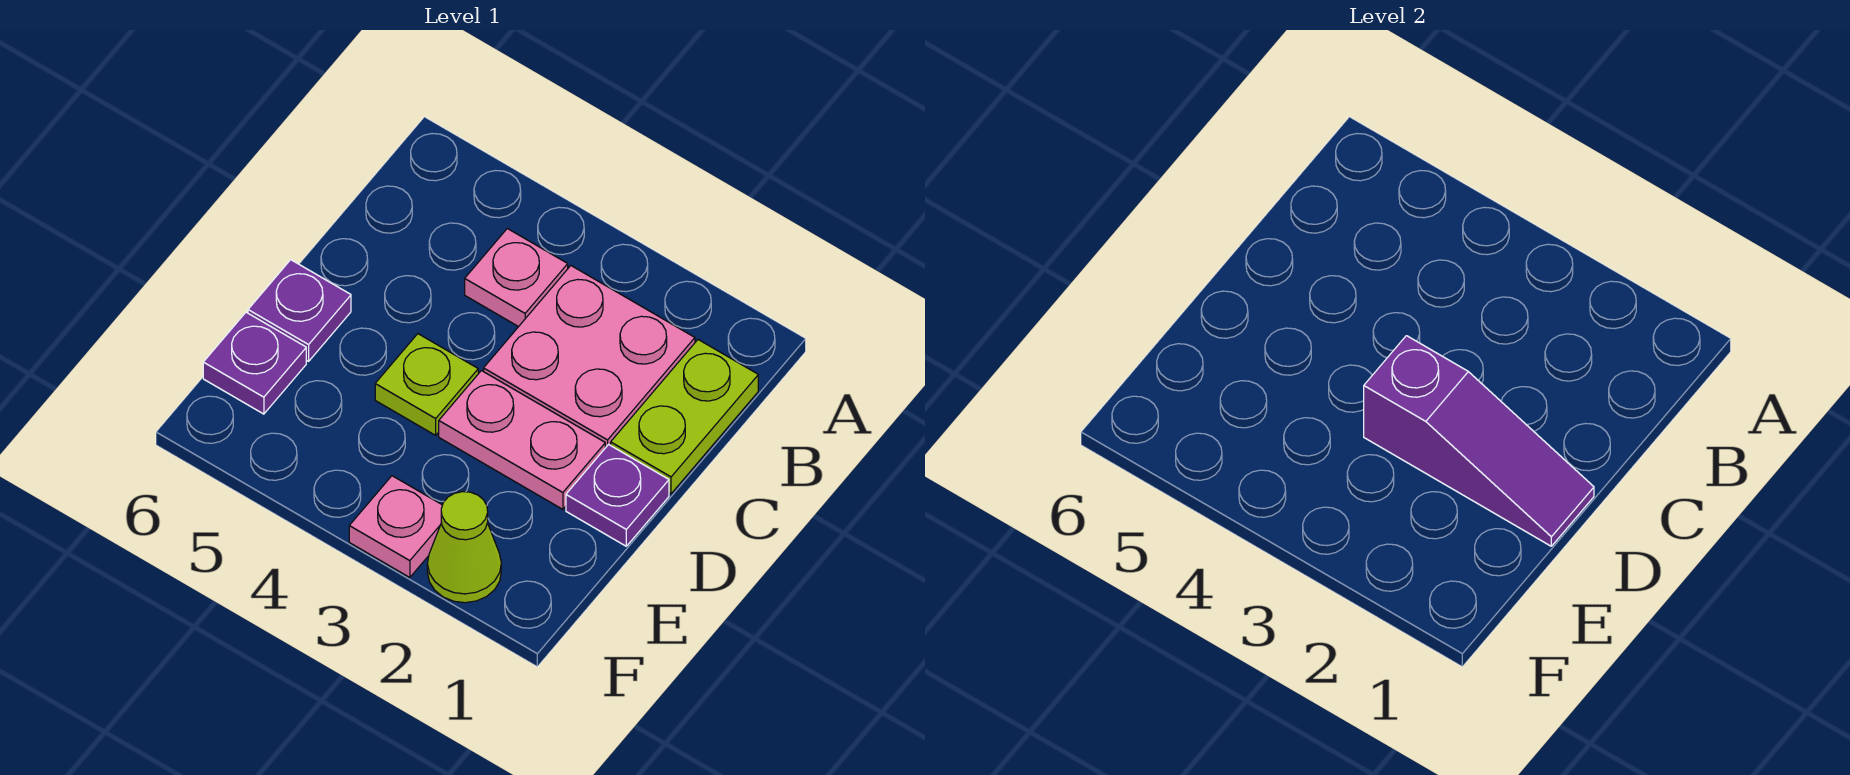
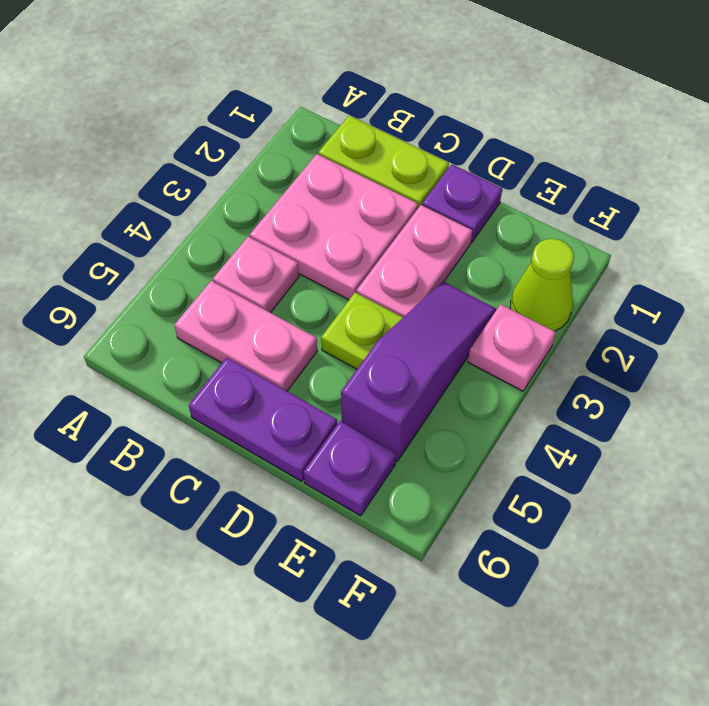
none -> pink 1x2 plate [174,281,317,391]
purple 1x3 slope [1364,336,1594,546] -> purple 1x3 slope moved to [341,282,496,461]
purple 1x1 plate [248,260,351,361] -> purple 1x2 plate [189,358,337,481]

